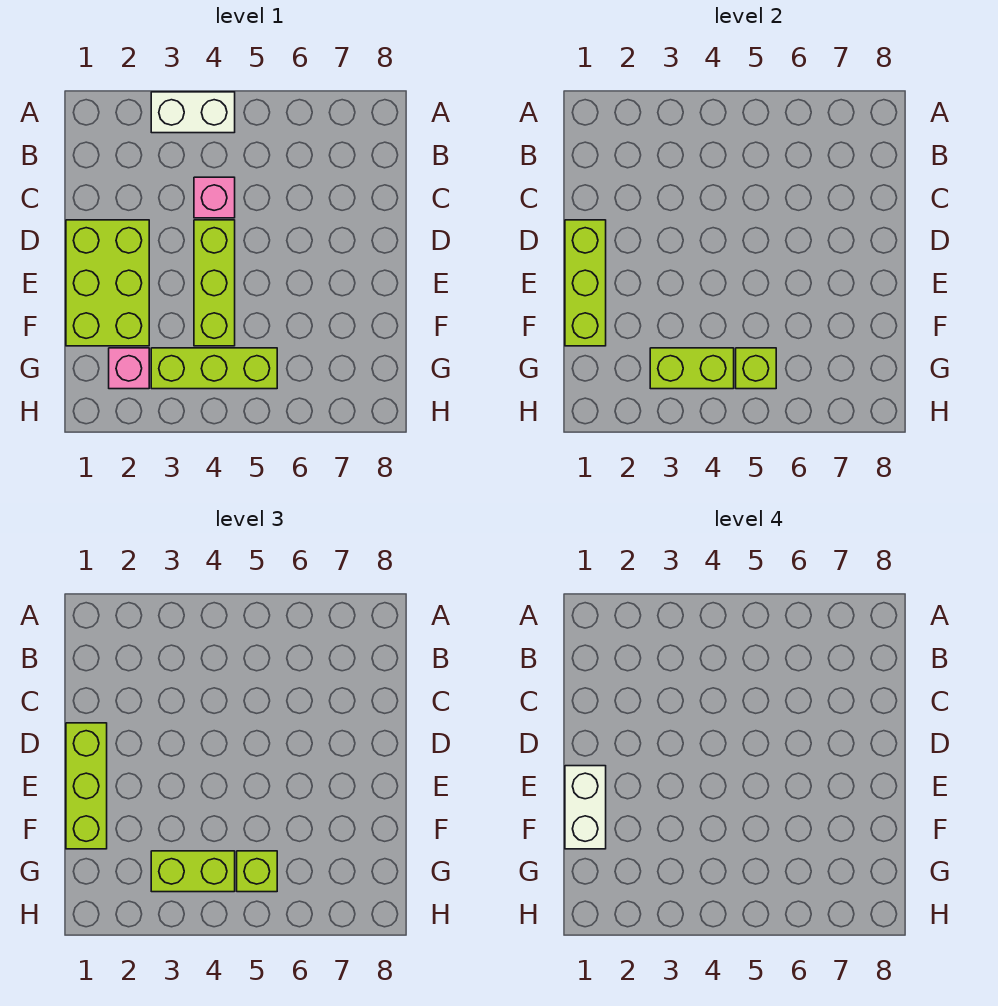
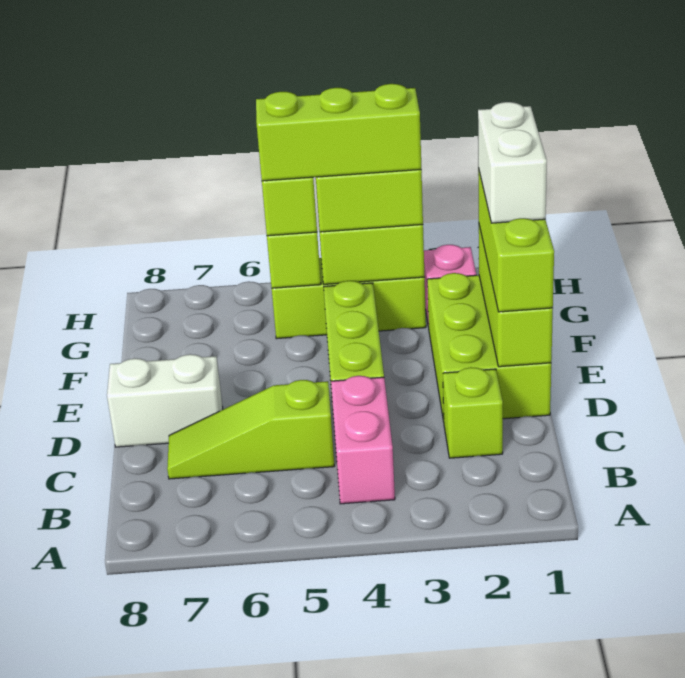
white 1x2 brick [151,92,235,133] -> white 1x2 brick moved to [107,354,223,447]
none -> lime 1x1 brick [443,367,503,458]
pink 1x1 brick [194,177,235,218] -> pink 1x2 brick [331,376,395,504]
none -> lime 1x3 slope [167,380,334,479]
none -> lime 1x3 brick [256,84,421,181]

